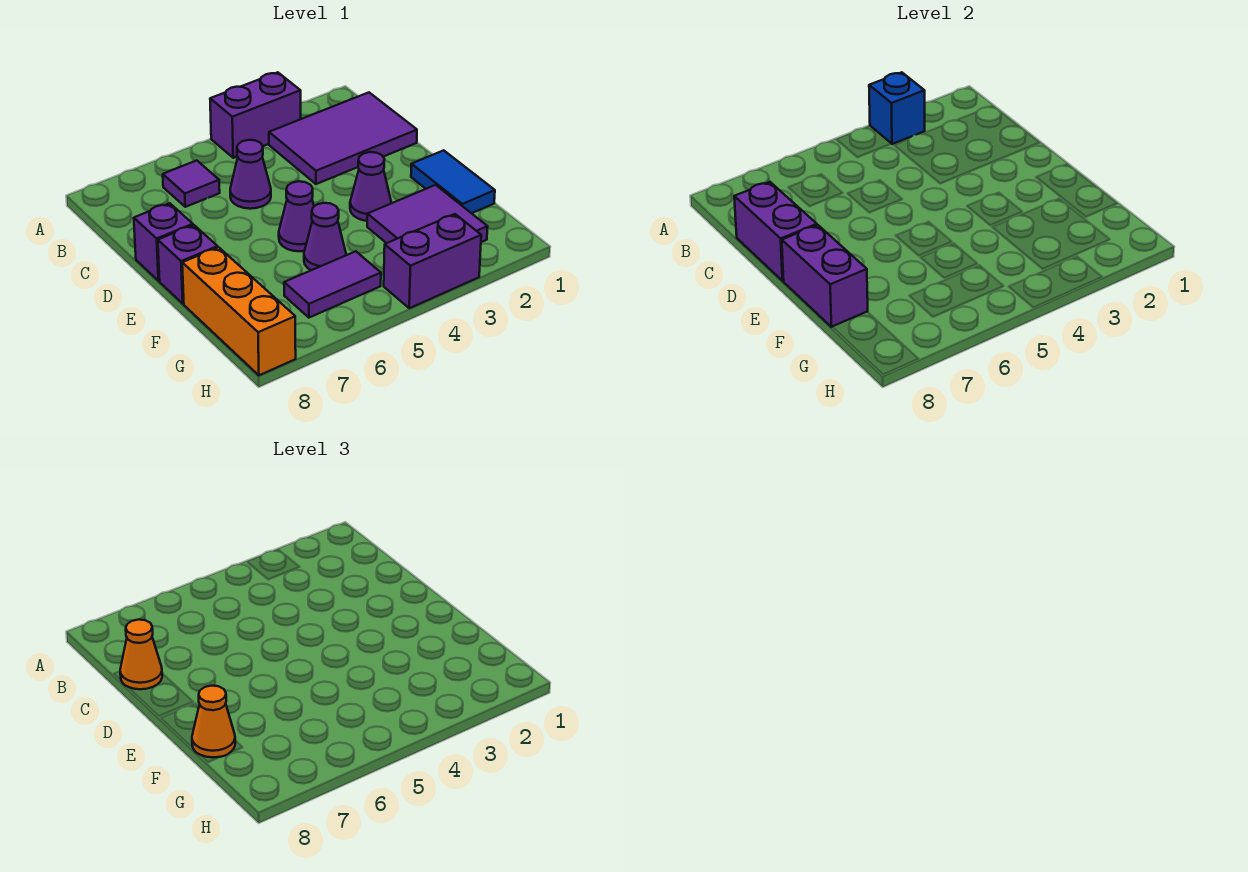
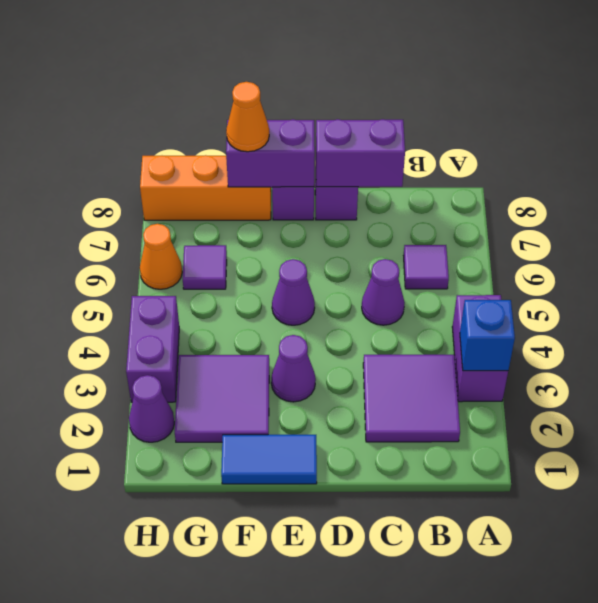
purple 2x3 tile [269,93,417,184] -> purple 2x2 tile [363,355,460,442]
orange 1x1 cone [120,620,162,689] -> orange 1x1 cone moved to [140,224,182,289]
purple 1x1 cone [304,203,346,270] -> purple 1x1 cone moved to [129,375,174,442]
purple 1x2 tile [284,251,381,318] -> purple 1x1 tile [183,245,227,289]

